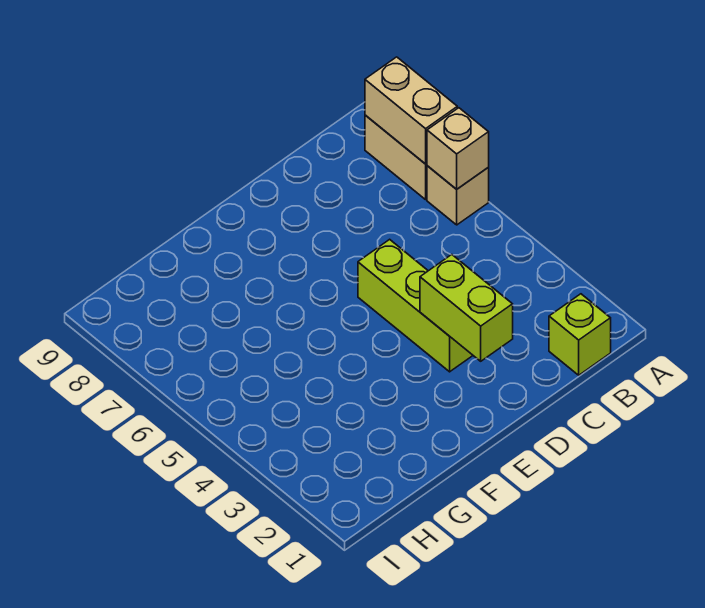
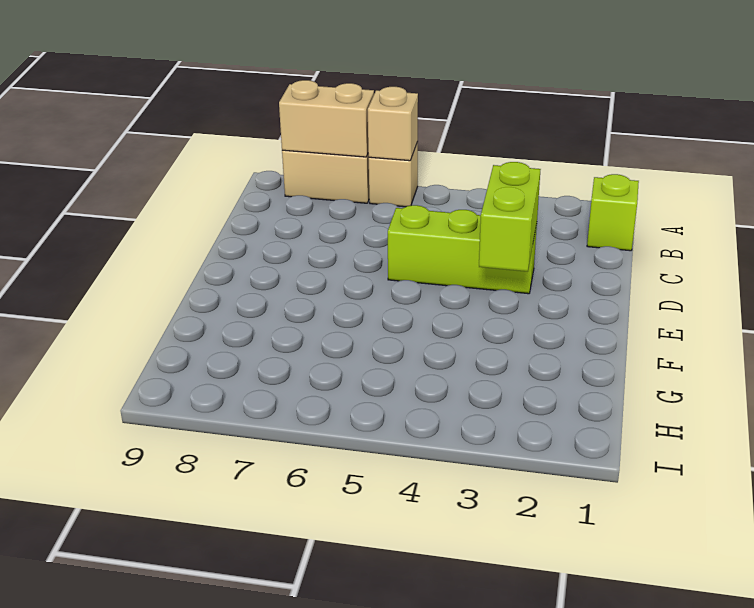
lime 1x2 brick [420,255,513,361] -> lime 1x2 brick turned to [479,162,541,272]

